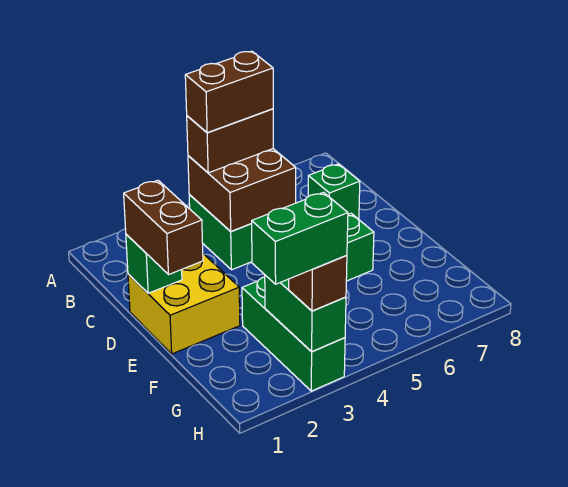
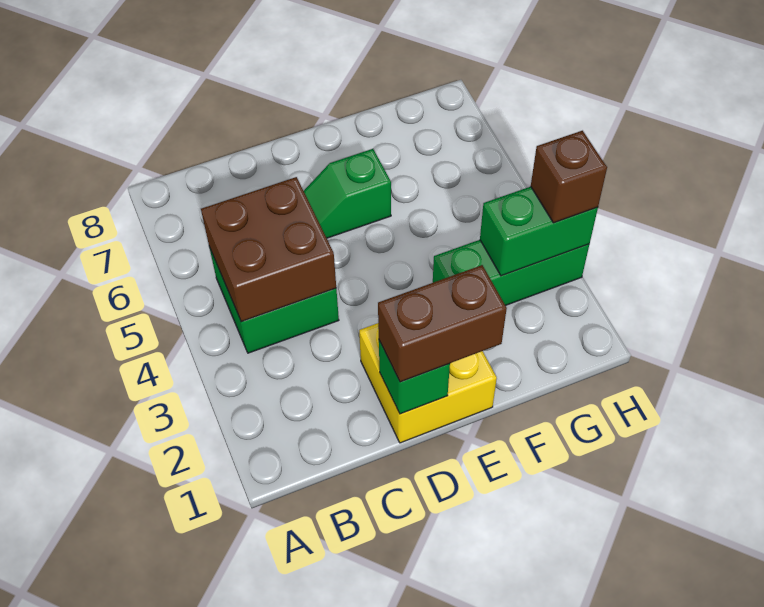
brown 1x2 brick [187,109,273,173] -> none
brown 1x2 brick [185,51,273,133] -> none
green 1x1 brick [308,164,360,219] -> none
green 1x2 brick [252,192,348,284] -> none

